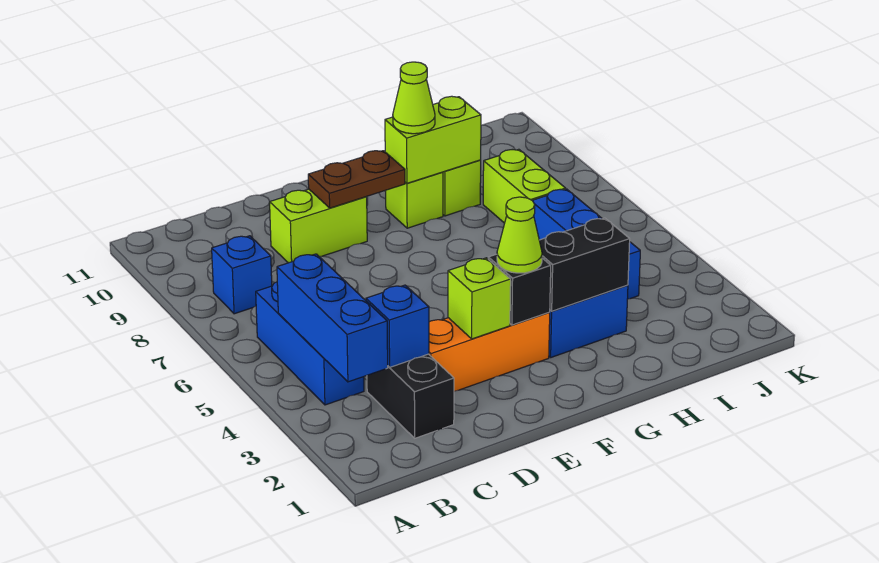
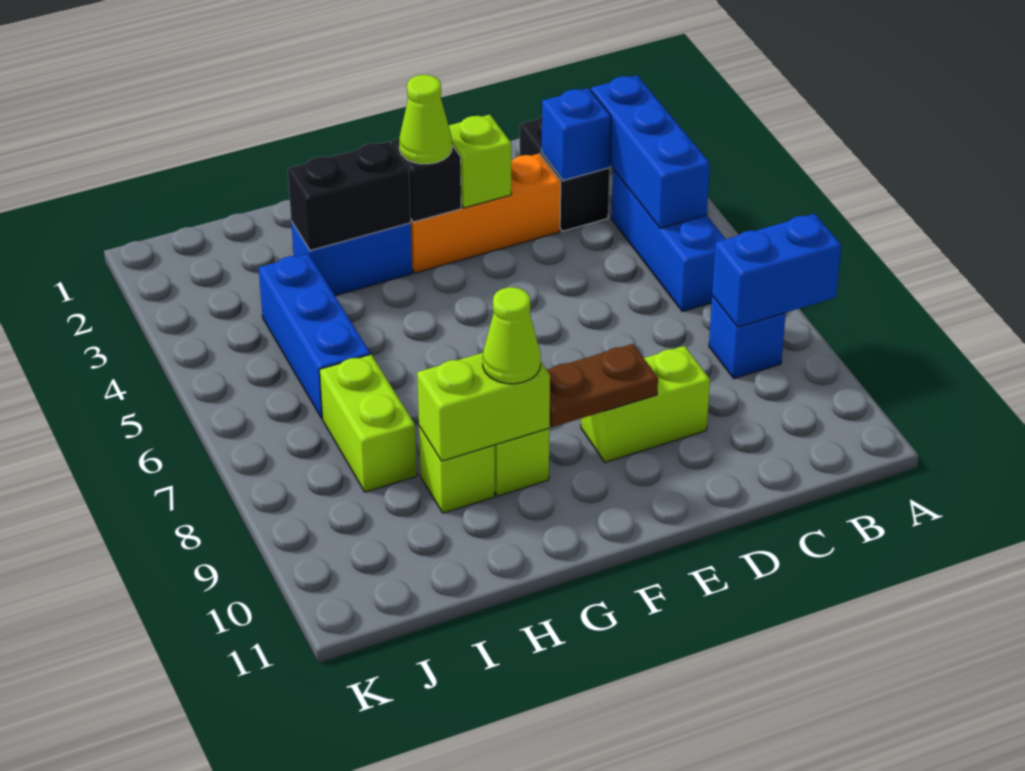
none -> blue 1x2 brick [712,214,841,327]

